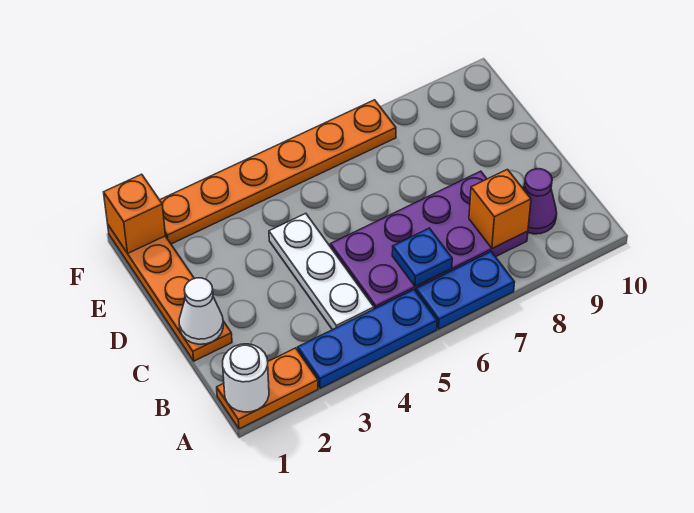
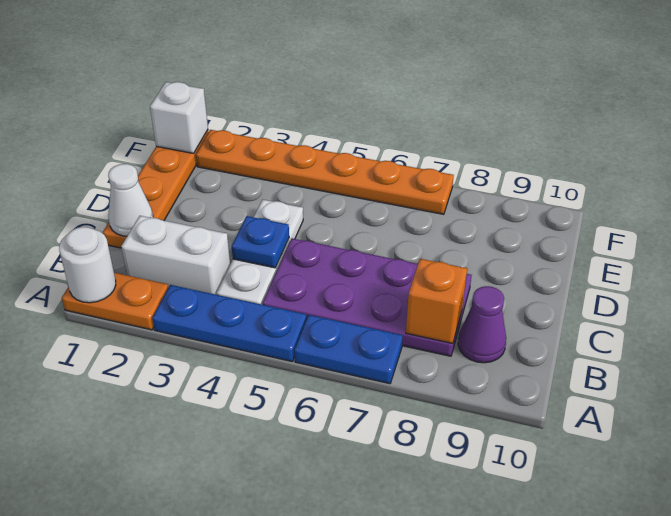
none -> white 1x2 brick [121,216,230,295]
blue 1x1 plate [392,228,452,286] -> blue 1x1 plate moved to [232,216,289,268]
orange 1x1 brick [104,174,165,253] -> white 1x1 brick [150,82,208,153]

